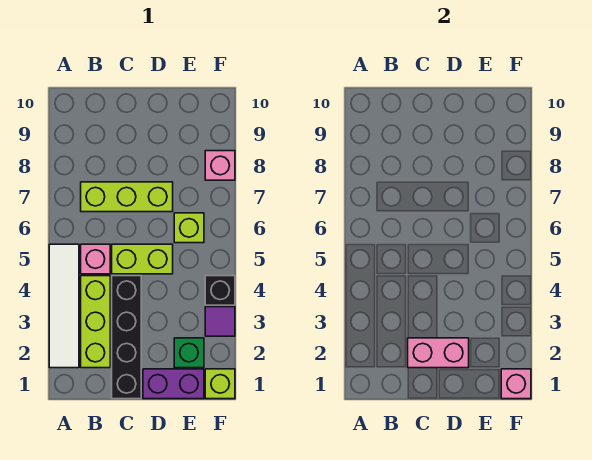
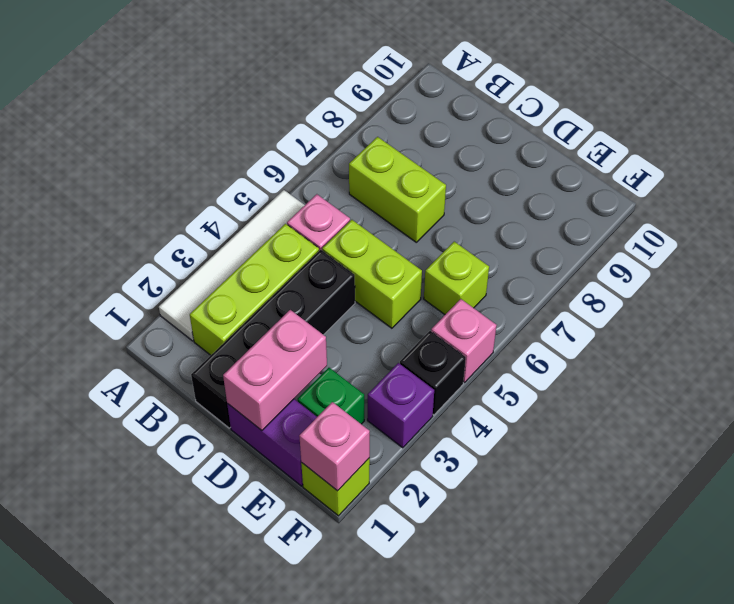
lime 1x3 brick [81,182,173,212] -> lime 1x2 brick [349,137,446,242]
pink 1x2 brick [408,338,469,368] -> pink 1x2 brick turned to [223,310,327,430]
purple 1x1 tile [205,307,235,336] -> purple 1x1 brick [368,363,434,448]
pink 1x1 brick [205,151,235,180] -> pink 1x1 brick moved to [431,299,497,383]

